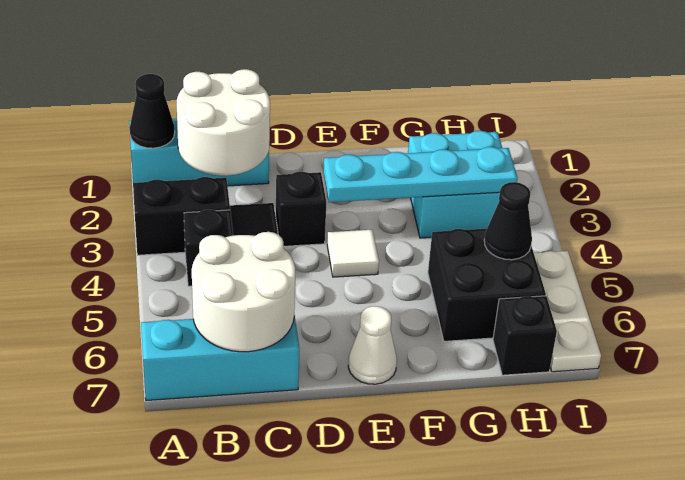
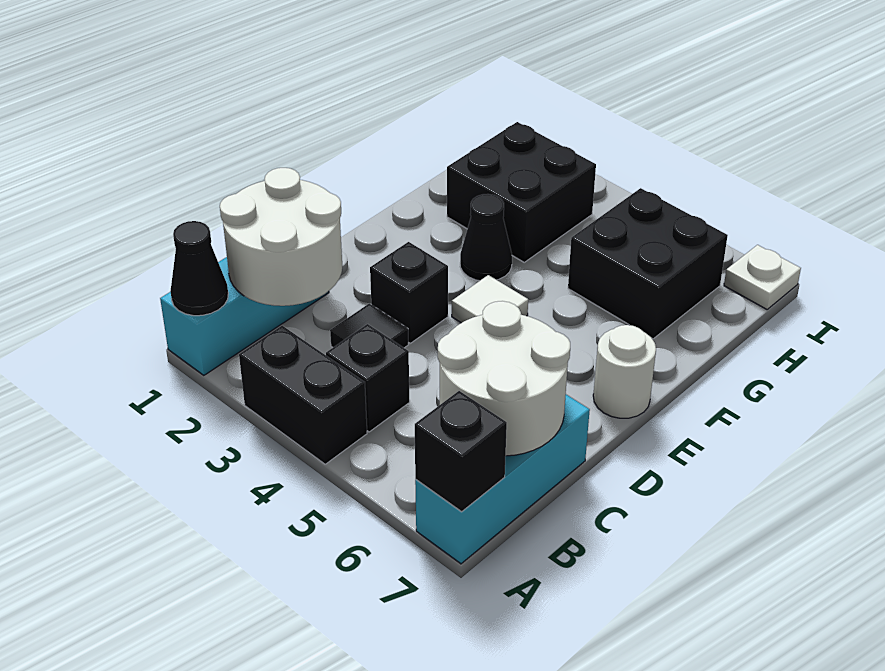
black 1x2 brick [133,177,230,255] -> black 1x2 brick turned to [239,326,367,464]
cyan 1x4 plate [323,147,518,202] -> none
white 1x1 cone [348,306,397,384] -> white 1x1 round brick [593,325,656,418]
cyan 2x2 brick [408,131,502,238] -> black 2x2 brick [447,122,596,262]
black 1x1 cone [484,182,532,260] -> black 1x1 cone moved to [460,194,512,281]
black 1x1 brick [493,296,557,375] -> black 1x1 brick moved to [415,391,507,512]
white 1x3 plate [534,251,601,372] -> white 1x1 plate [724,245,801,309]

